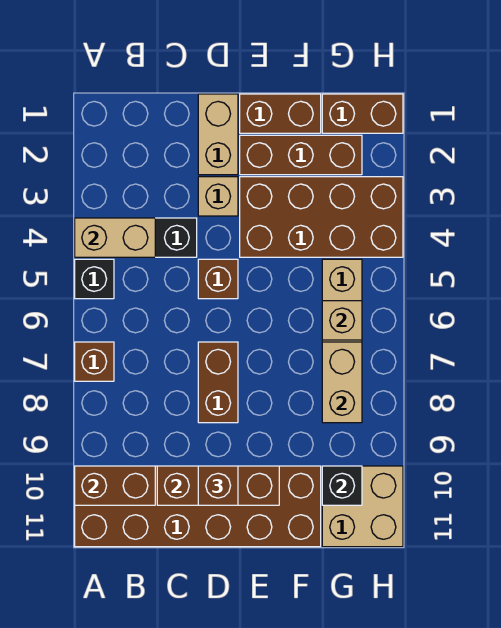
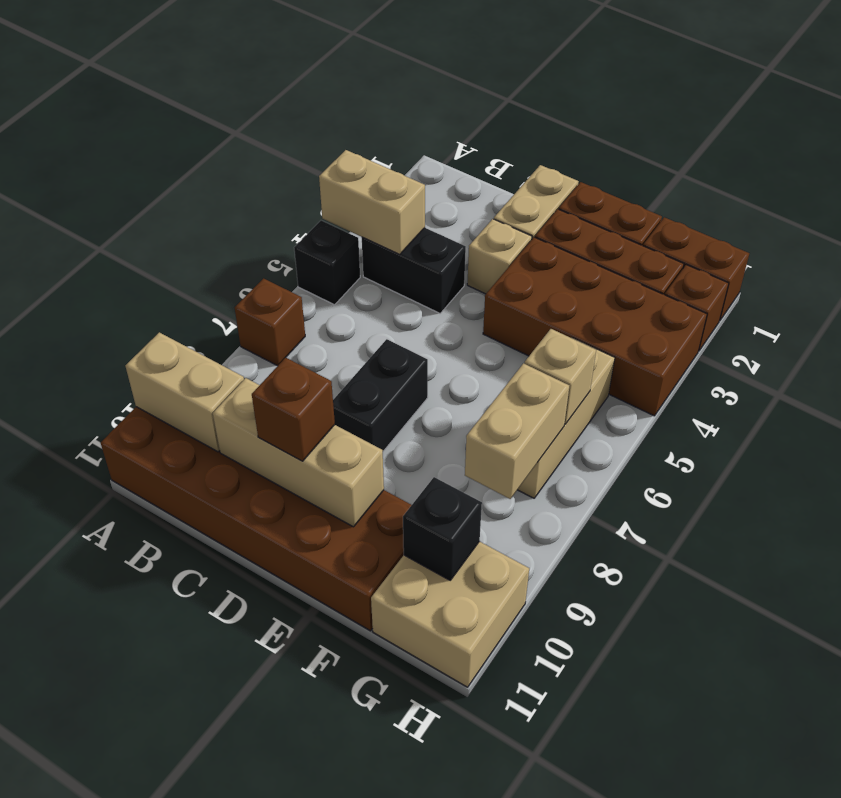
brown 1x2 brick [75,466,155,505] -> tan 1x2 brick [126,332,244,452]
brown 1x3 brick [157,466,279,505] -> tan 1x3 brick [213,378,384,527]
brown 1x1 brick [198,259,238,299] -> brown 1x1 brick moved to [665,265,729,351]
brown 1x2 brick [198,342,238,423] -> black 1x2 brick [333,339,428,451]

